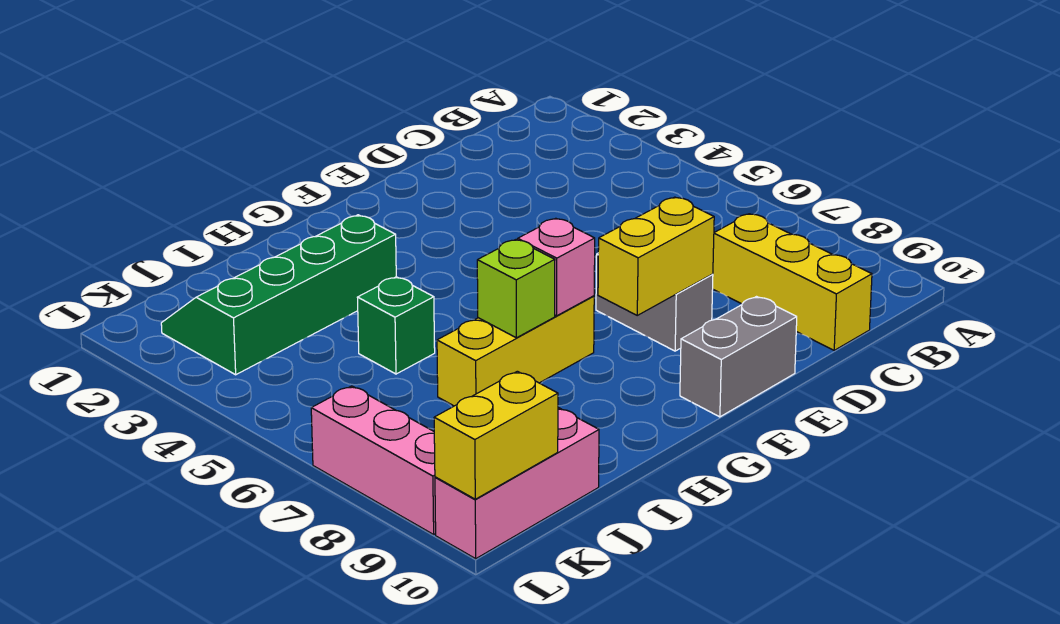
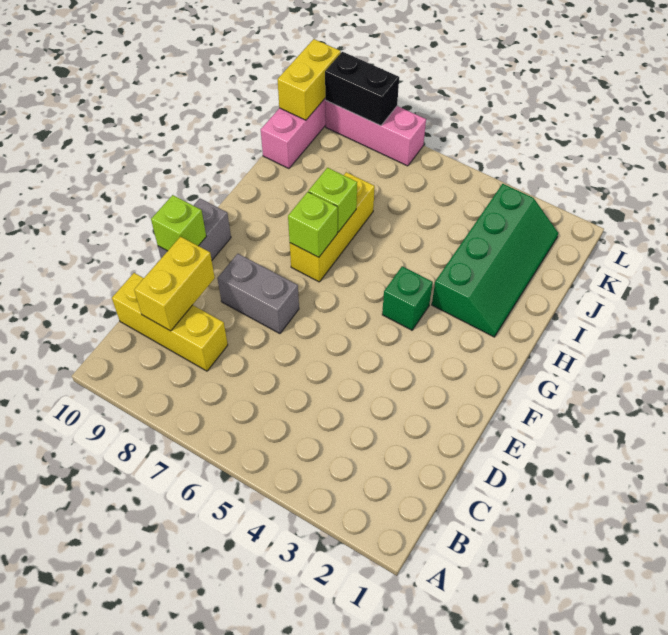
yellow 1x2 brick [598,197,714,315] -> yellow 1x2 brick moved to [134,237,215,331]
none -> lime 1x1 brick [151,195,206,251]
pink 1x1 brick [518,218,595,316] -> lime 1x1 brick [288,192,338,257]
green 1x1 brick [357,277,435,374] -> green 1x1 brick moved to [382,266,433,330]
none -> black 1x2 brick [325,52,399,126]

